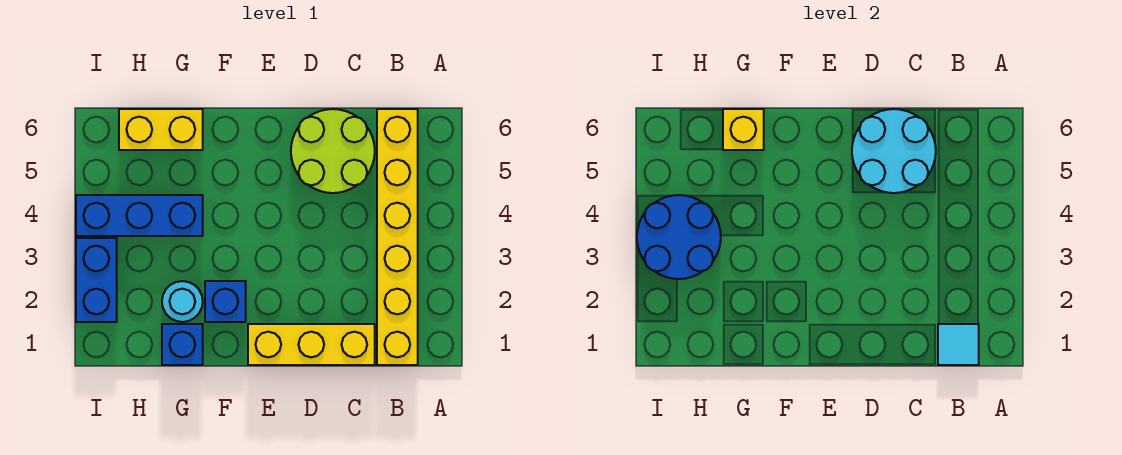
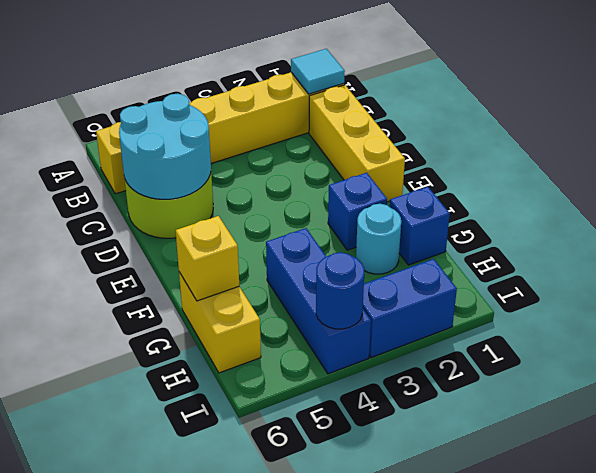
blue 2x2 round brick [637,195,721,279] -> blue 1x1 round brick [316,252,364,329]

